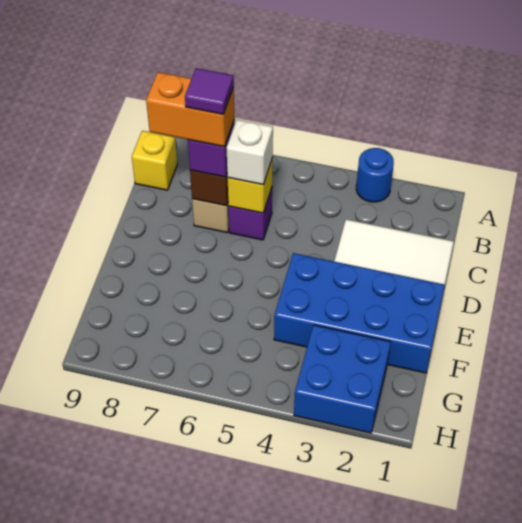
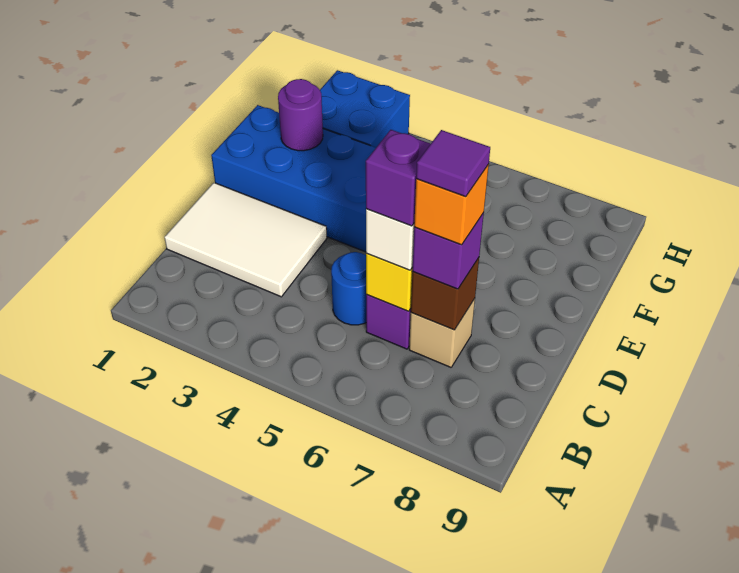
blue 1x1 round brick [356,148,394,202] -> blue 1x1 round brick moved to [331,252,366,325]
yellow 1x1 brick [132,131,177,190] -> none
none -> purple 1x1 brick [366,130,430,226]
orange 1x2 brick [146,72,235,147] -> orange 1x1 brick [414,165,489,245]
none -> purple 1x1 round brick [278,79,323,151]

